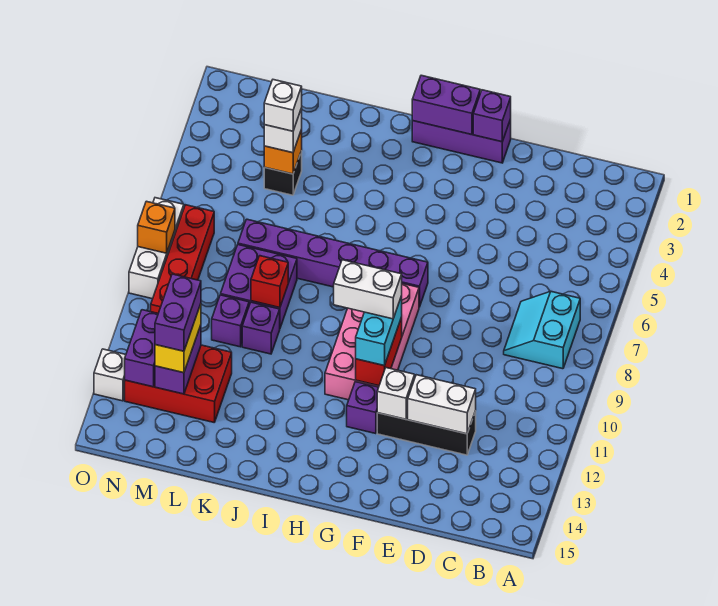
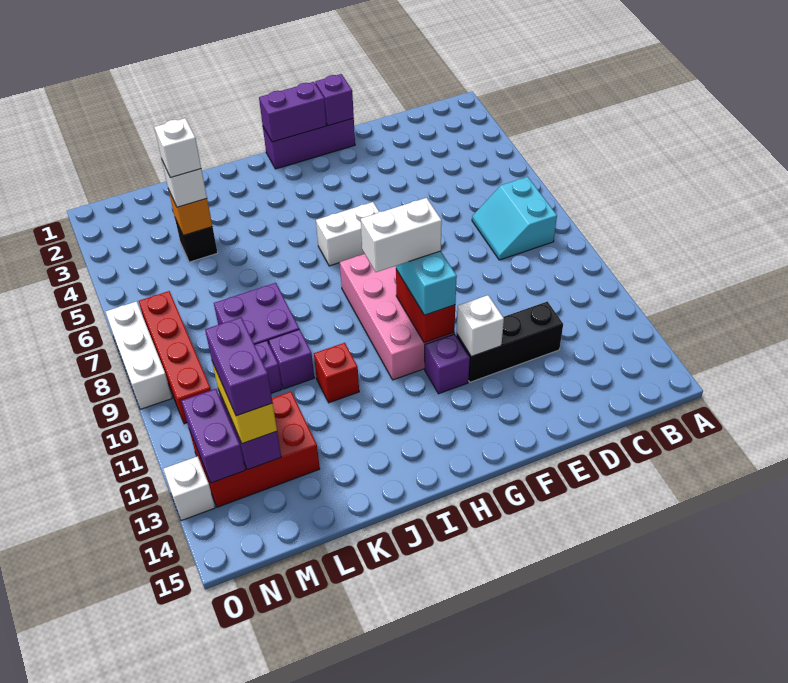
white 1x2 brick [408,375,476,434] -> white 1x2 brick moved to [316,202,379,266]
purple 1x6 brick [238,219,428,307] -> none
red 1x1 brick [251,256,288,308] -> red 1x1 brick moved to [314,343,359,403]
orange 1x1 brick [138,201,175,253] -> none

